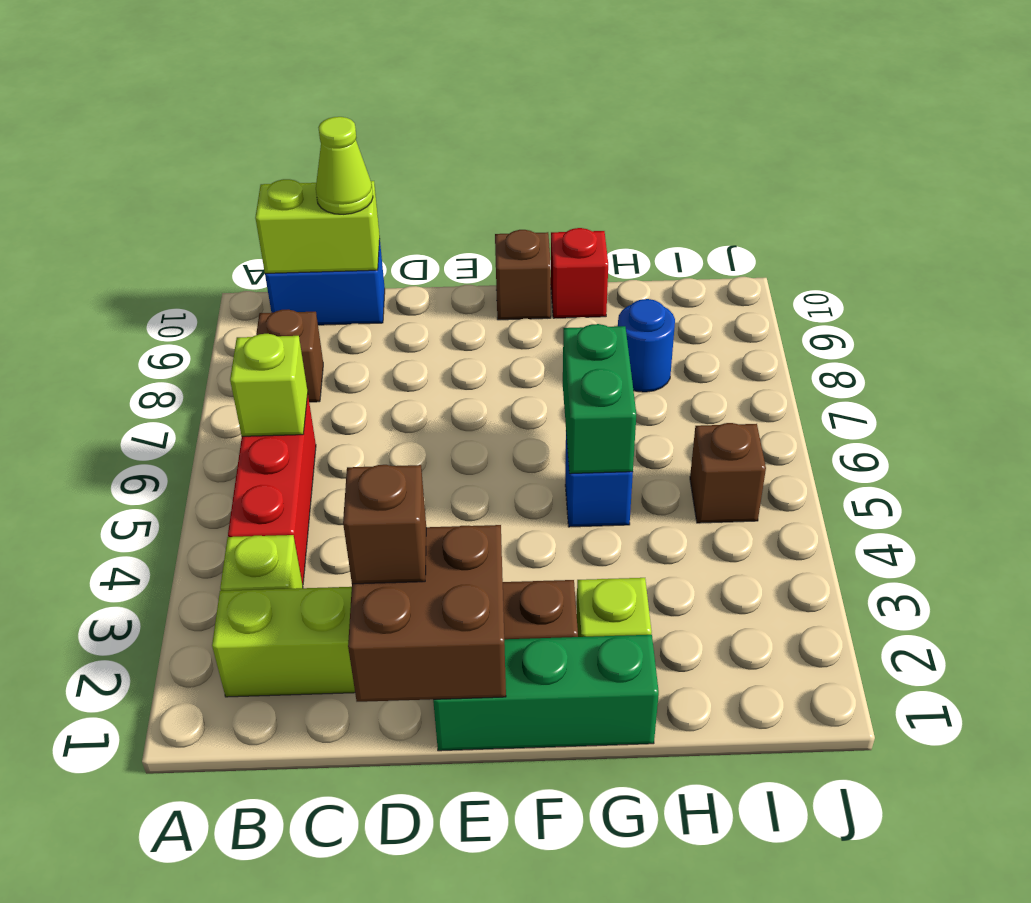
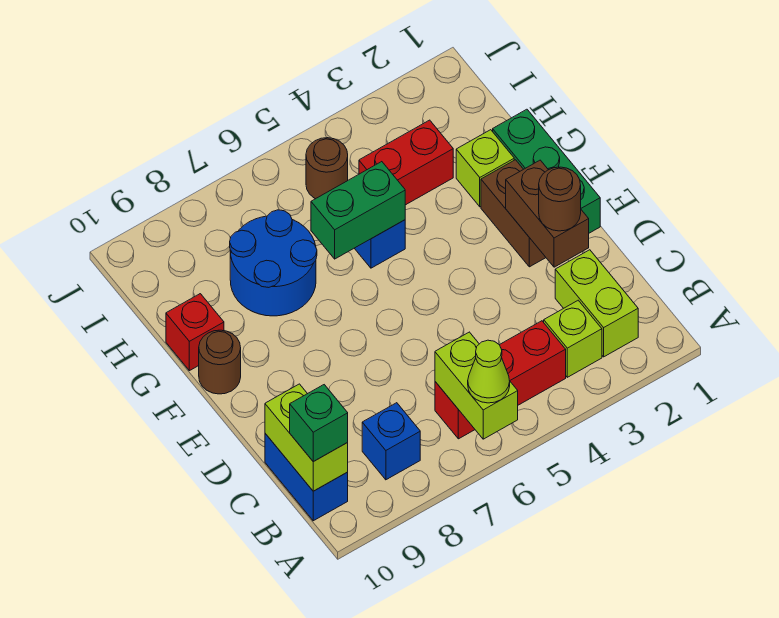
lime 1x1 brick [230,334,308,436] -> lime 1x2 brick [435,332,518,439]
brown 1x1 brick [256,309,323,402] -> blue 1x1 brick [362,403,420,480]
none -> green 1x1 brick [290,385,348,462]
lime 1x1 cone [316,117,373,214] -> lime 1x1 cone moved to [468,340,510,403]
brown 2x2 brick [348,525,506,702] -> brown 1x2 brick [506,160,589,267]
brown 1x1 brick [343,465,426,584] -> brown 1x1 round brick [539,167,581,231]
brown 1x1 brick [495,230,551,320] -> brown 1x1 round brick [199,330,241,394]
none -> red 1x2 brick [359,120,453,205]
blue 1x1 round brick [618,299,675,392] -> blue 2x2 round brick [230,210,317,316]
brown 1x1 brick [690,423,766,523] -> brown 1x1 round brick [306,138,348,199]

